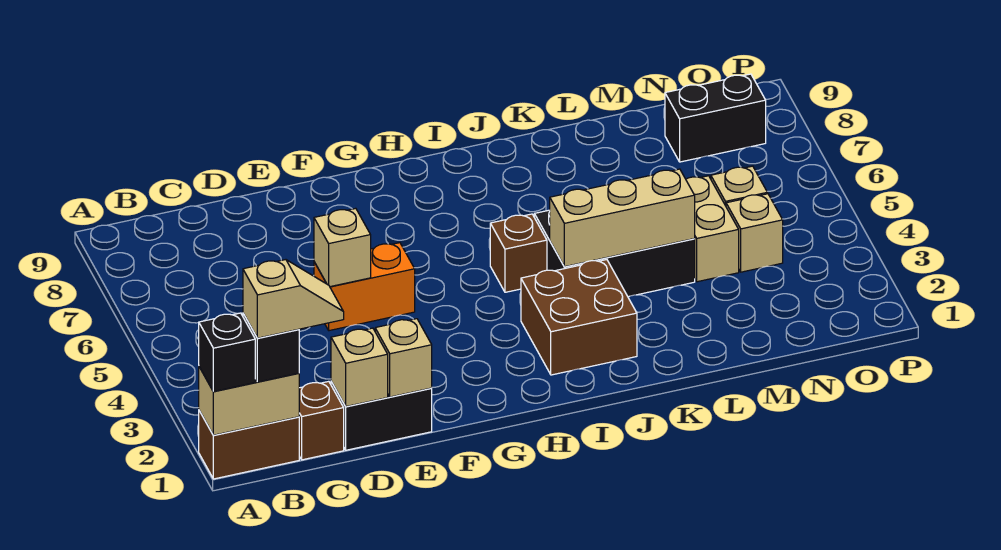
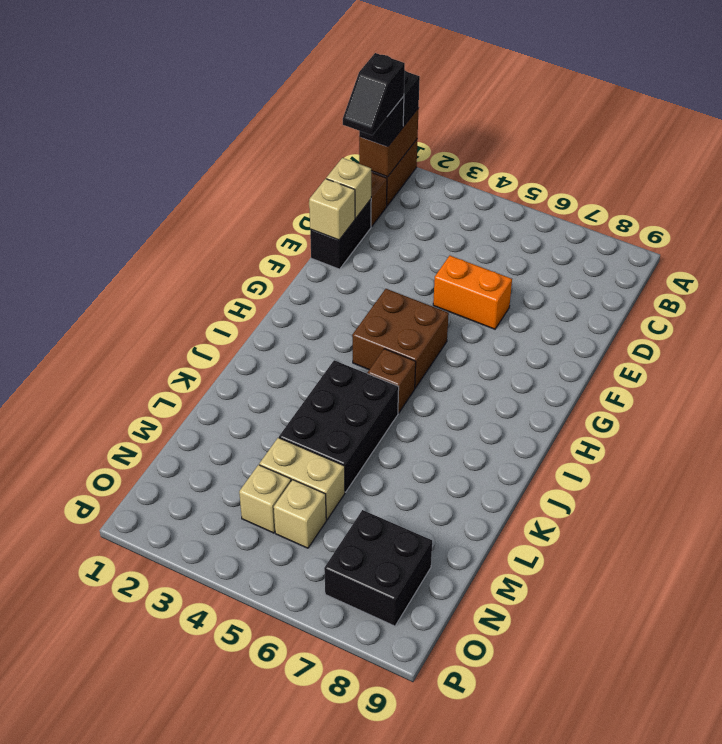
tan 1x2 brick [199,367,299,435] -> brown 1x2 brick [359,108,419,177]
tan 1x2 slope [243,260,344,338] -> black 1x2 slope [343,53,405,135]
orange 1x2 brick [314,243,415,331] -> orange 1x2 brick turned to [433,256,512,329]
tan 1x1 brick [314,208,371,287] -> none
brown 2x2 brick [521,260,637,375] -> brown 2x2 brick moved to [352,289,449,388]
tan 1x3 brick [550,169,695,267] -> none
black 1x2 brick [665,74,766,162] -> black 2x2 brick [324,510,432,626]

